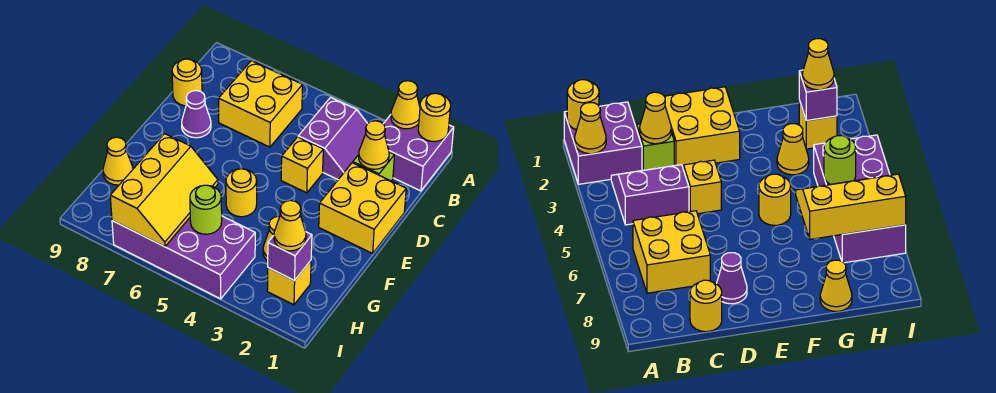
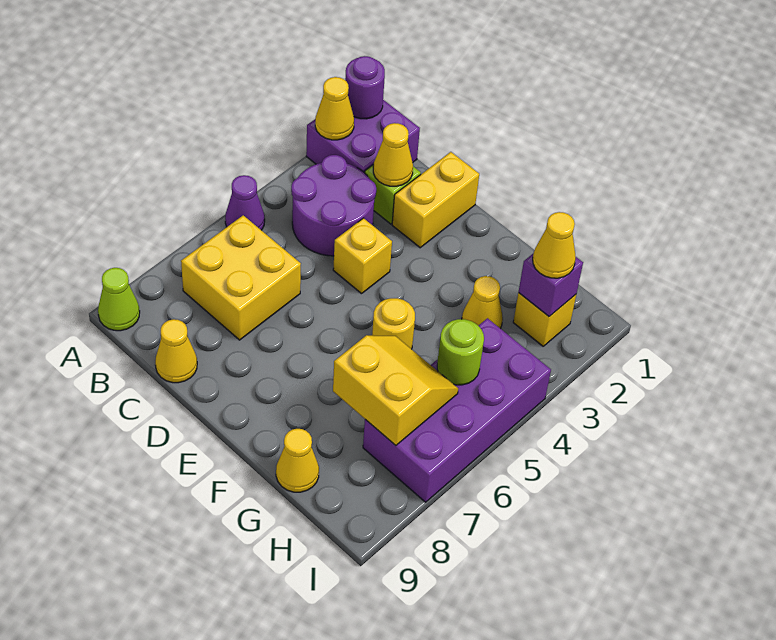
yellow 1x1 round brick [418,93,451,142] -> purple 1x1 round brick [345,56,385,119]
none -> lime 1x1 cone [98,268,140,331]
purple 2x2 slope [298,97,368,179] -> purple 2x2 round brick [291,155,376,256]
yellow 1x1 round brick [172,59,202,106] -> yellow 1x1 cone [155,319,197,383]
yellow 2x2 brick [319,163,406,253] -> yellow 1x2 brick [392,152,479,248]
purple 1x1 cone [182,91,211,138] -> purple 1x1 cone moved to [225,175,265,230]
yellow 2x3 slope [110,134,218,247] -> yellow 2x2 slope [333,335,458,445]

